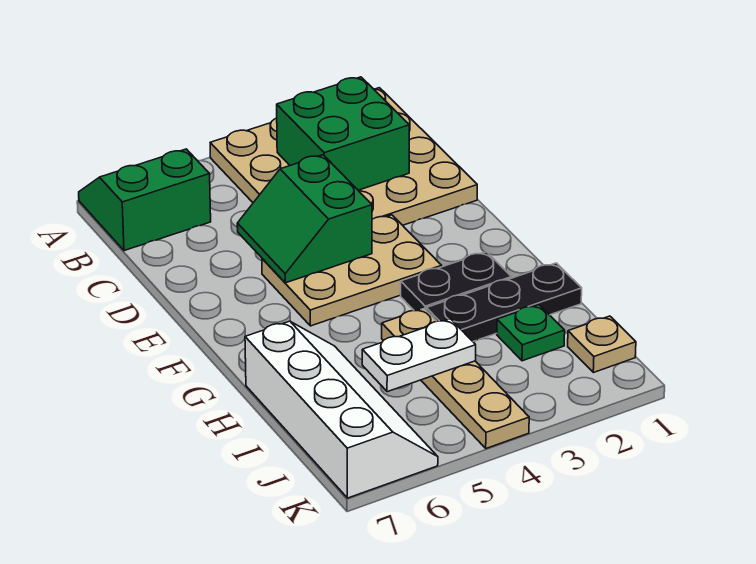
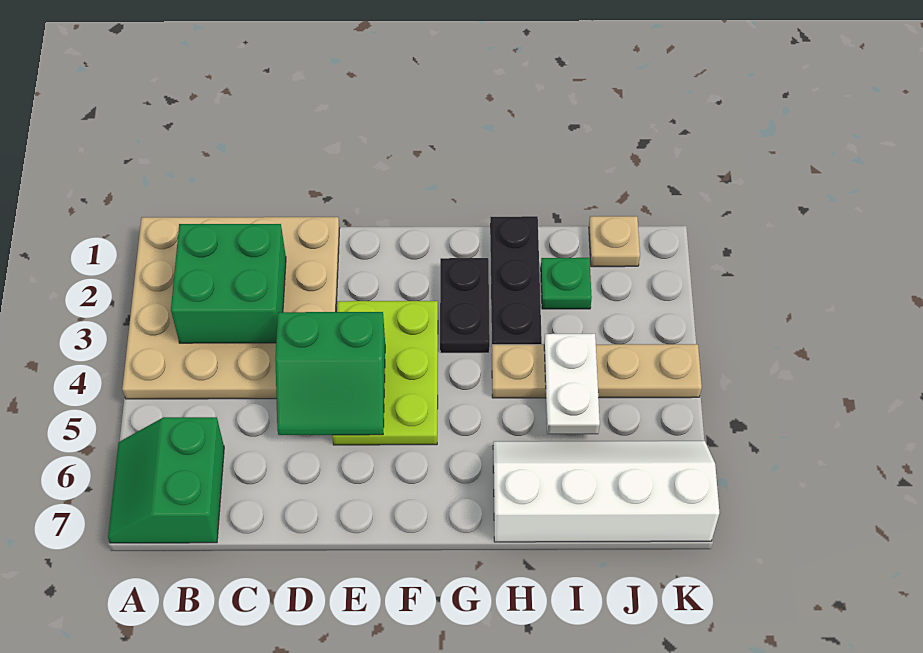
tan 2x3 plate [262,215,442,326] -> lime 2x3 plate [332,301,438,445]

